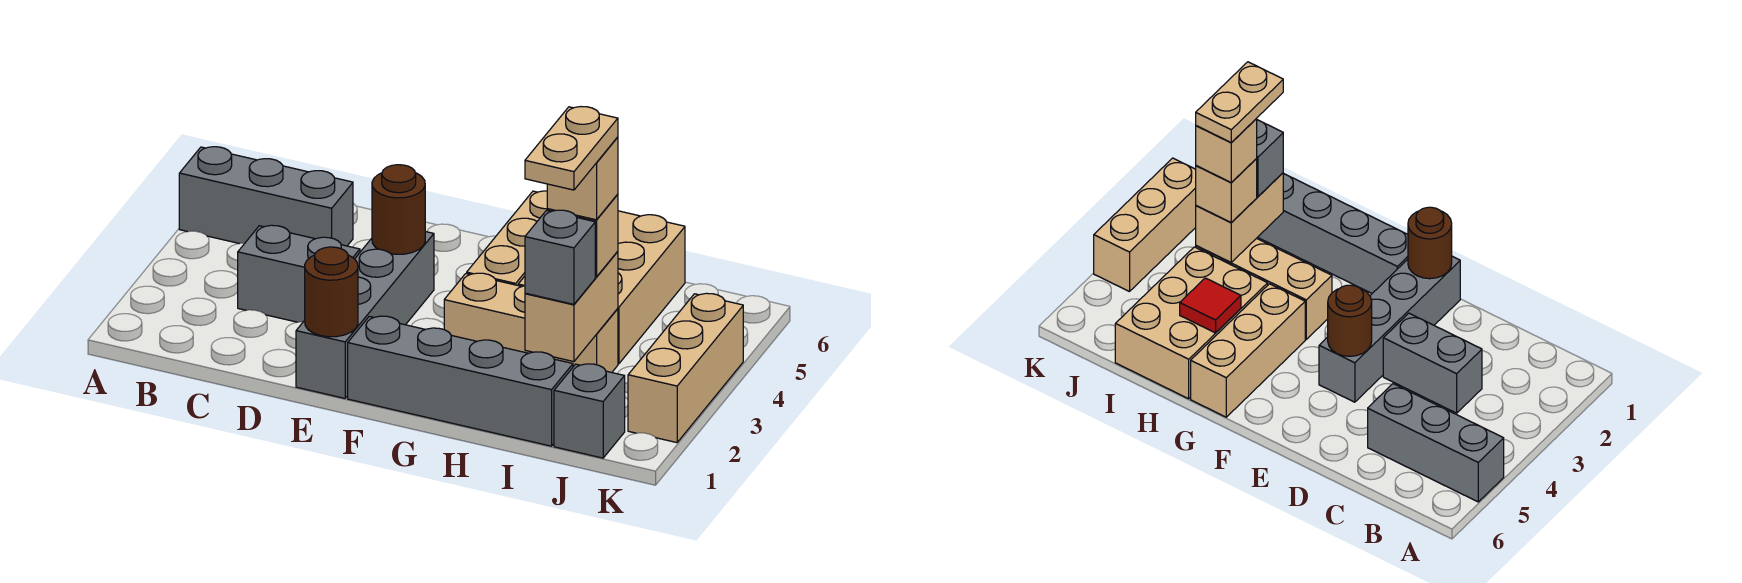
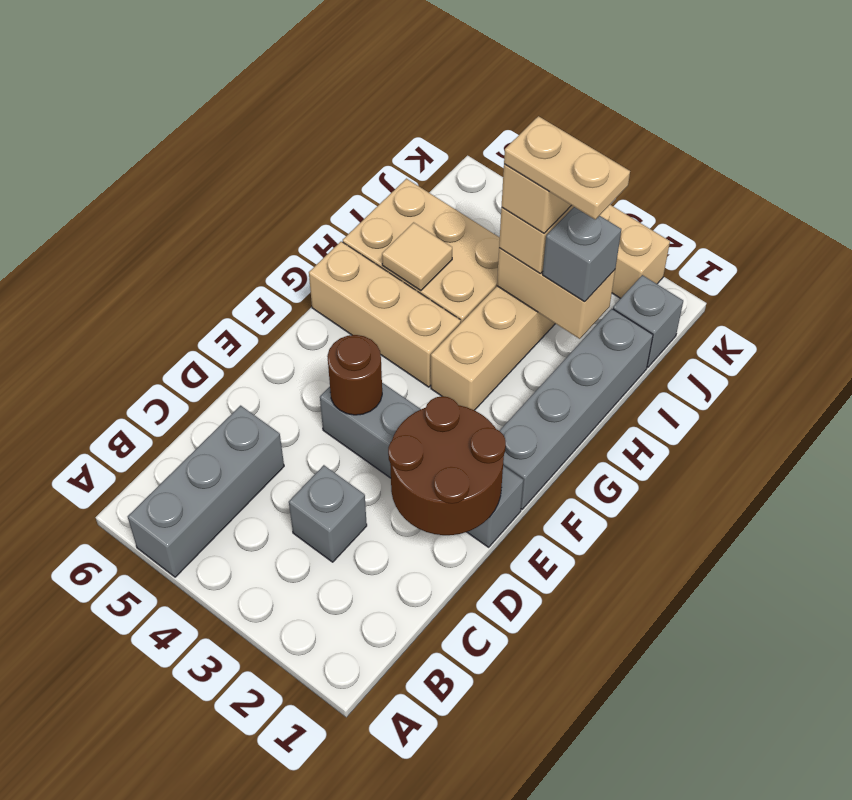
grey 1x2 brick [238,225,360,322] -> grey 1x1 brick [289,465,367,562]
brown 1x1 round brick [305,247,358,337] -> brown 2x2 round brick [388,396,506,535]
red 1x1 tile [1180,278,1241,333] -> tan 1x1 tile [382,222,452,291]

